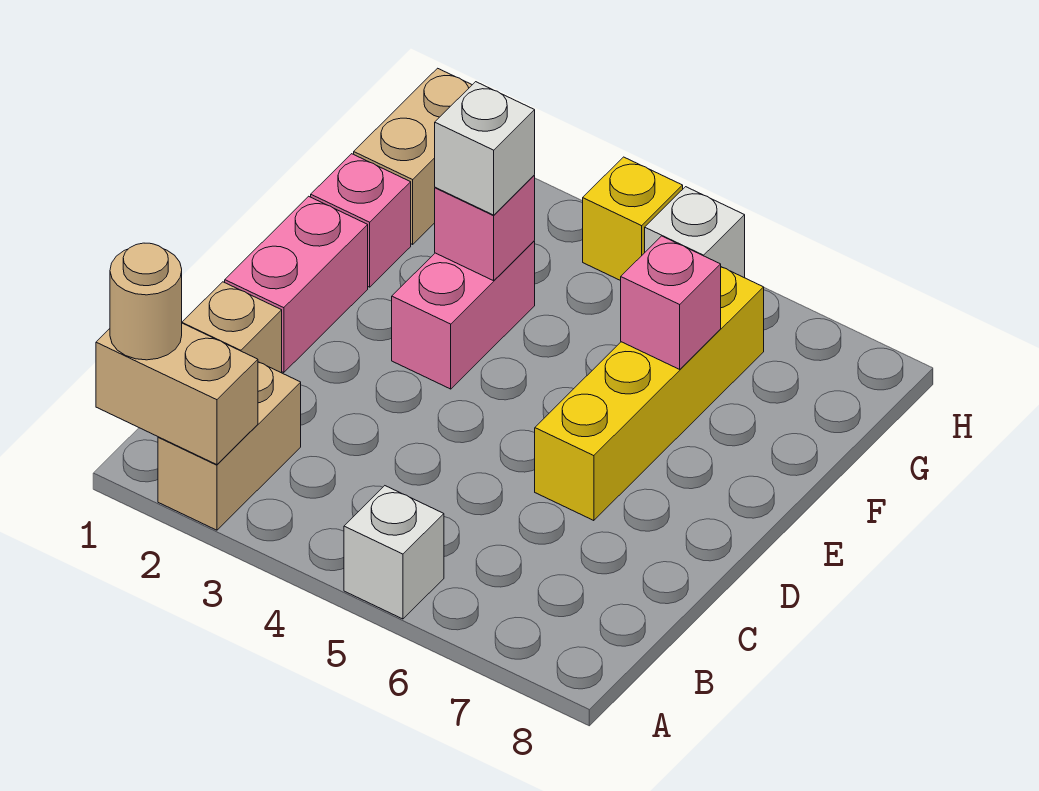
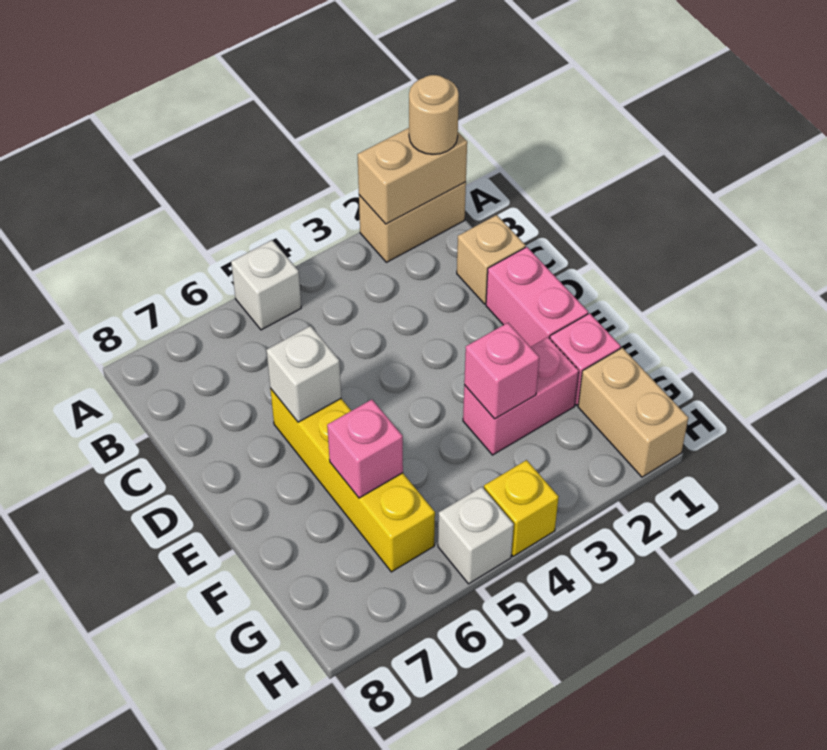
tan 1x2 brick [158,362,301,530] -> tan 1x2 brick turned to [359,182,466,262]
pink 1x2 brick [392,241,535,389] -> pink 1x2 brick turned to [463,337,579,455]
white 1x1 brick [435,82,535,215] -> white 1x1 brick moved to [266,326,341,422]

